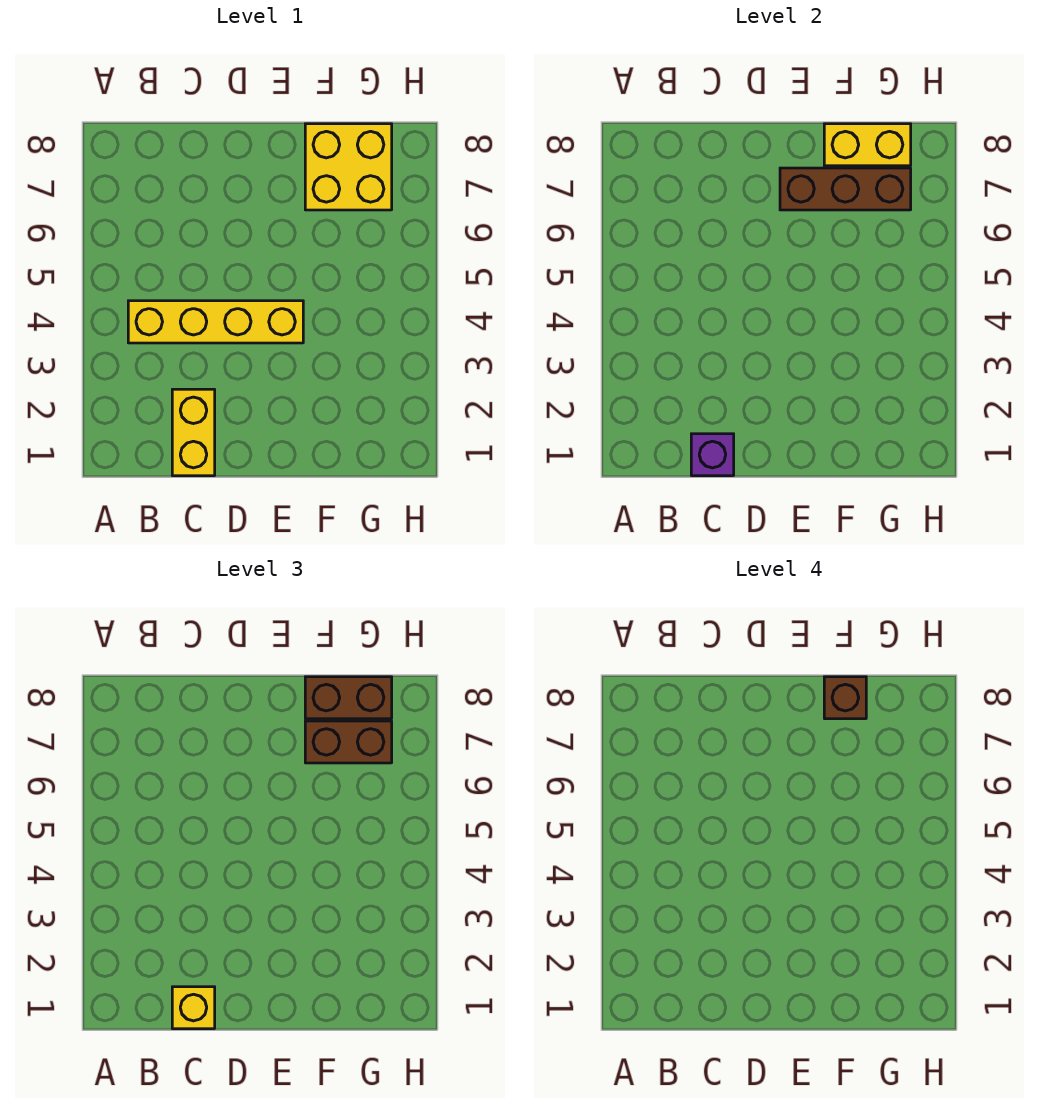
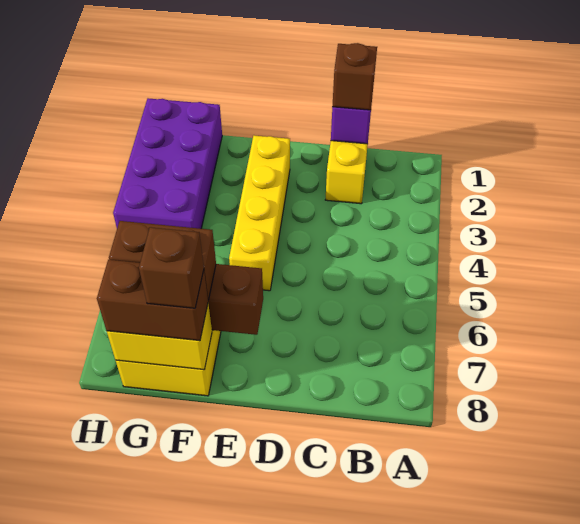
yellow 1x4 brick [128,301,303,343] -> yellow 1x4 brick turned to [229,136,290,291]
yellow 1x1 brick [172,987,215,1029] -> brown 1x1 brick [332,43,377,110]
none -> purple 2x4 brick [113,98,222,229]

